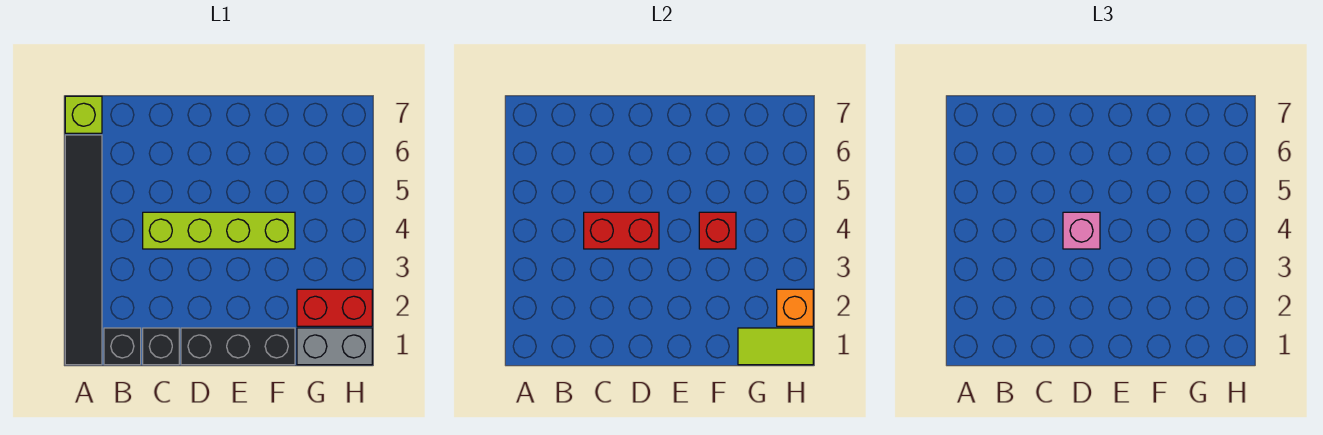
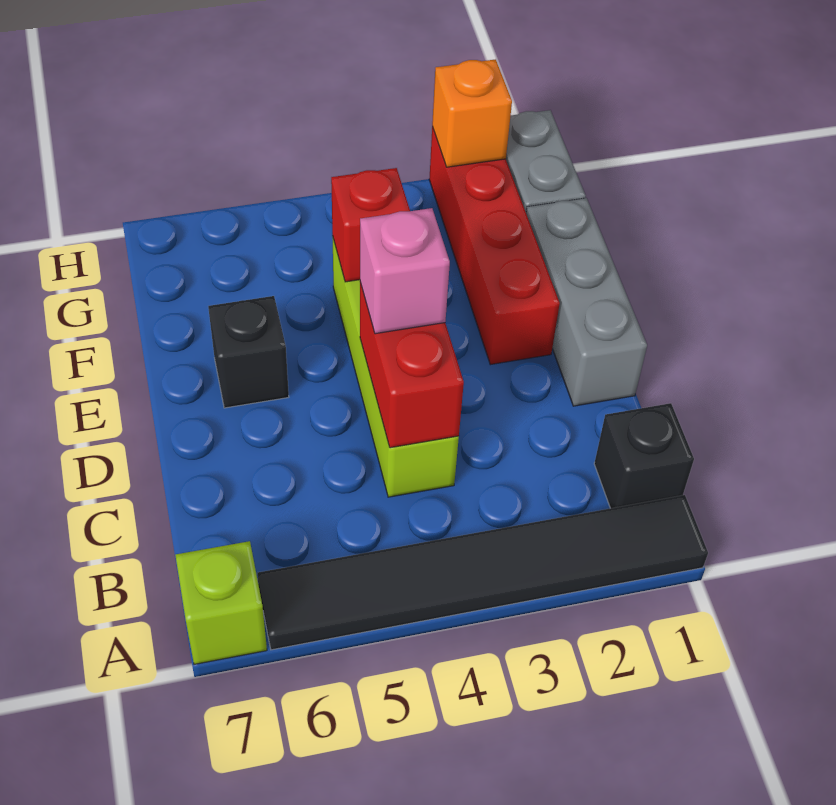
black 1x1 brick [143,328,179,365] -> black 1x1 brick moved to [208,296,289,408]
black 1x3 brick [181,328,295,365] -> grey 1x3 brick [526,198,647,406]
lime 1x2 tile [738,328,813,365] -> none
red 1x2 brick [297,289,372,326] -> red 1x4 brick [429,127,560,365]

